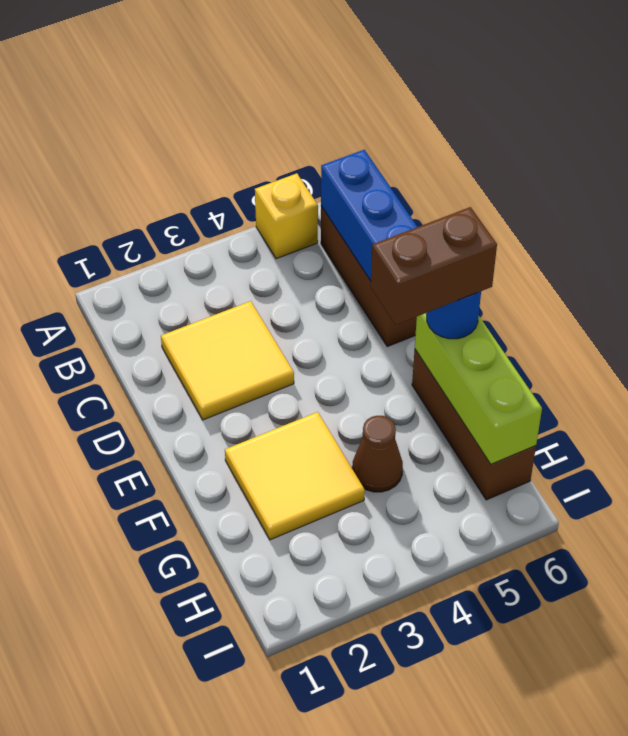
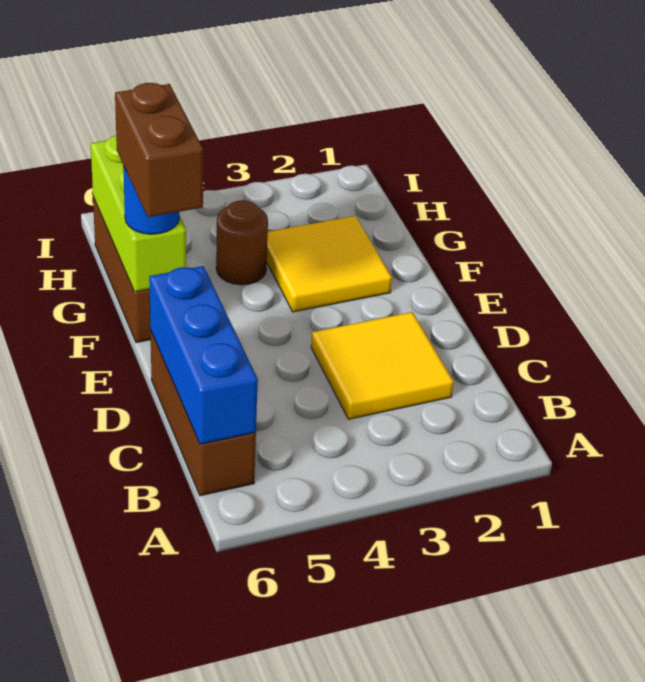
yellow 1x1 brick [255,173,318,259] -> none
brown 1x2 brick [371,207,497,325] -> brown 1x2 brick turned to [115,83,203,217]
brown 1x1 cone [352,416,403,492] -> brown 1x1 round brick [216,200,268,285]

